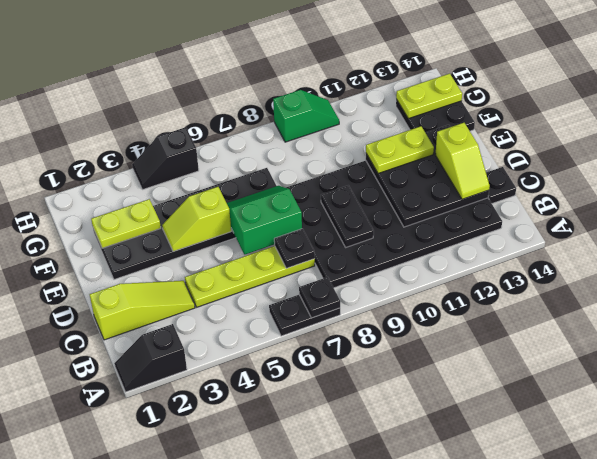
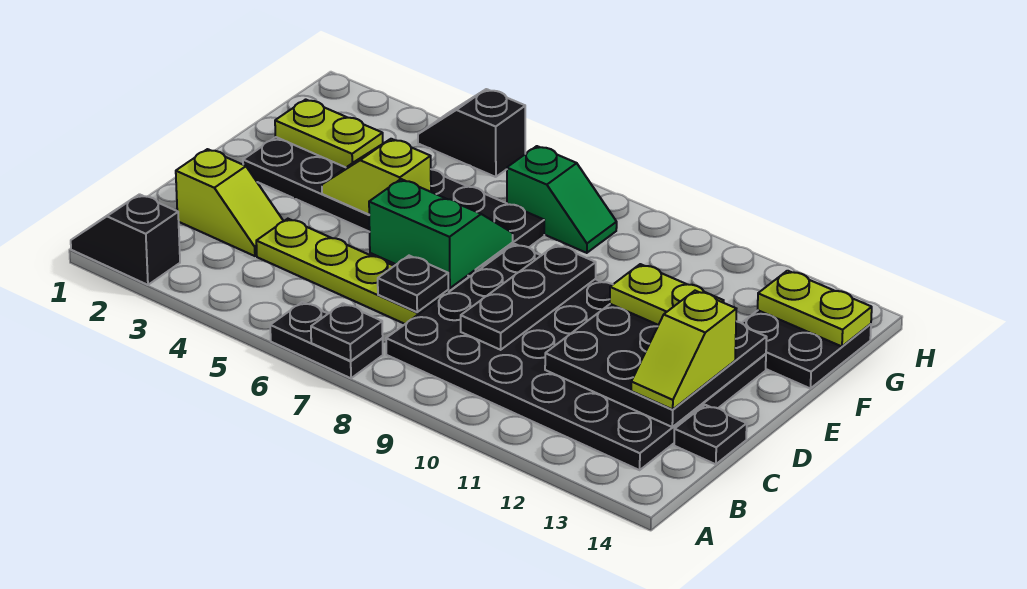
lime 1x3 slope [90,281,195,340] -> lime 1x2 slope [176,149,284,256]
black 1x2 plate [321,185,374,247] -> black 1x3 plate [461,245,596,350]
green 1x2 slope [273,90,339,142] -> green 1x2 slope moved to [507,146,617,253]

